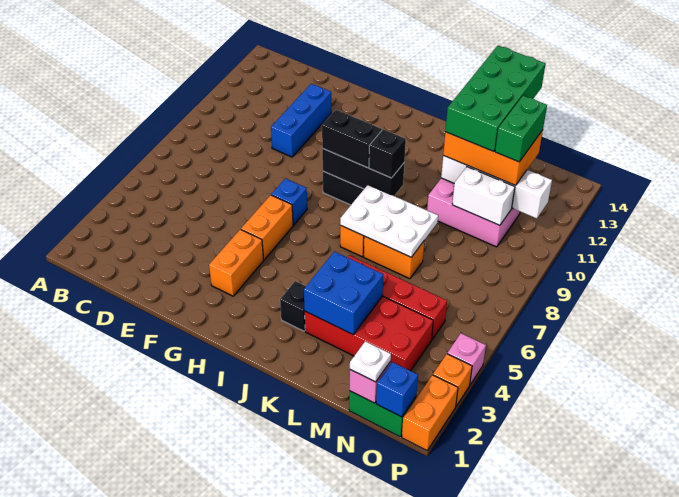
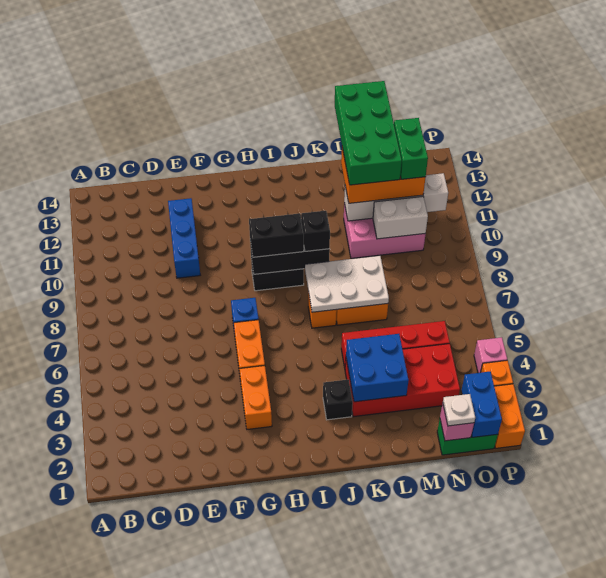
blue 1x1 brick [376,362,418,417] -> blue 1x2 brick [462,371,502,437]

